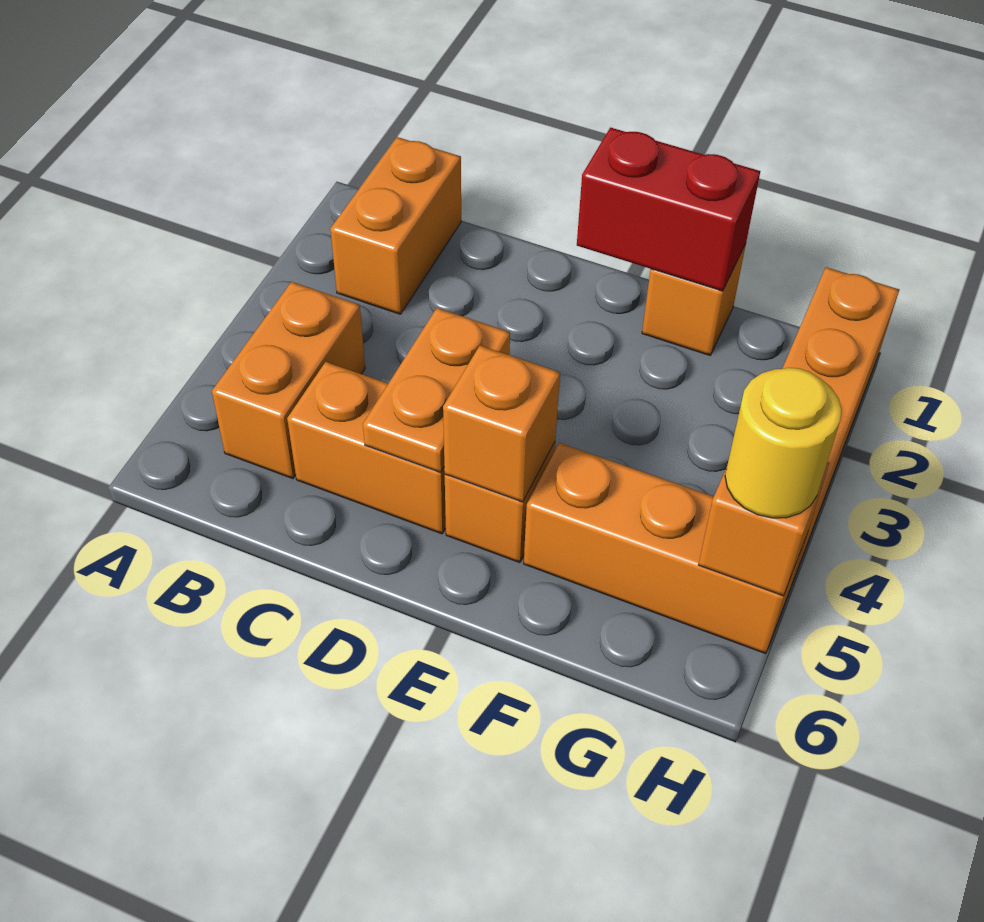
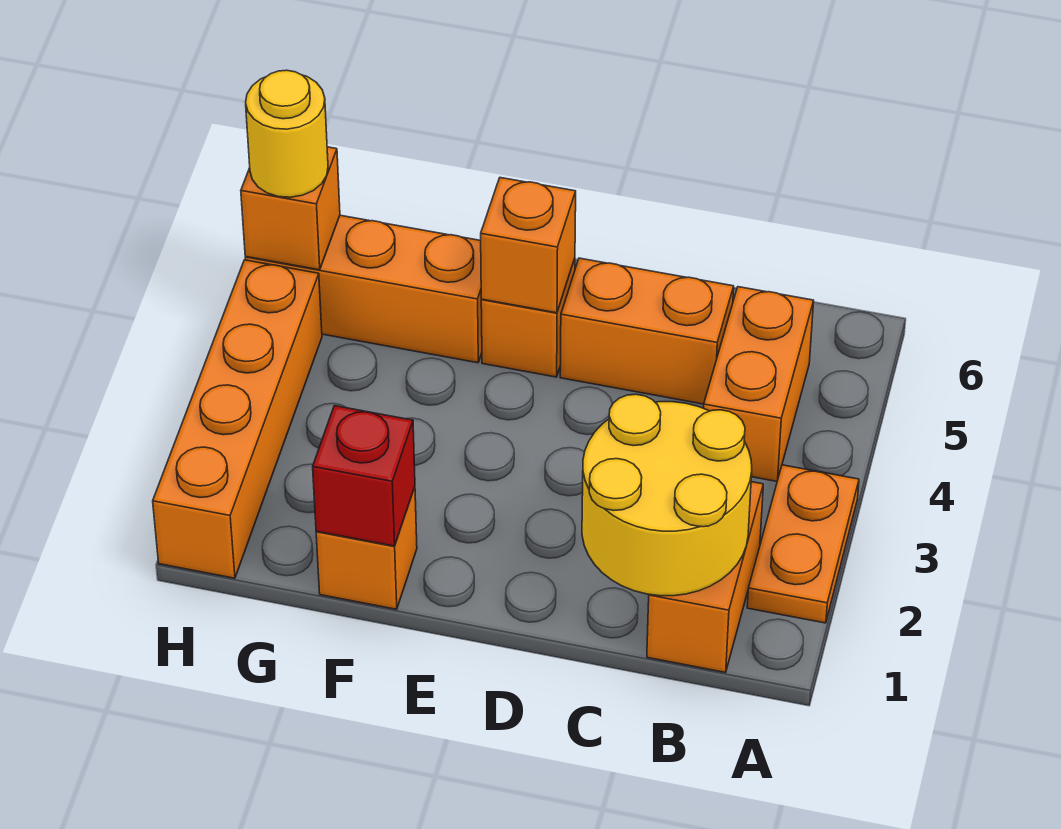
none -> yellow 2x2 round brick [582,394,752,596]
orange 1x2 plate [363,308,510,473] -> orange 1x2 plate moved to [747,465,859,623]
red 1x2 brick [577,128,760,291] -> red 1x1 brick [313,406,415,546]

